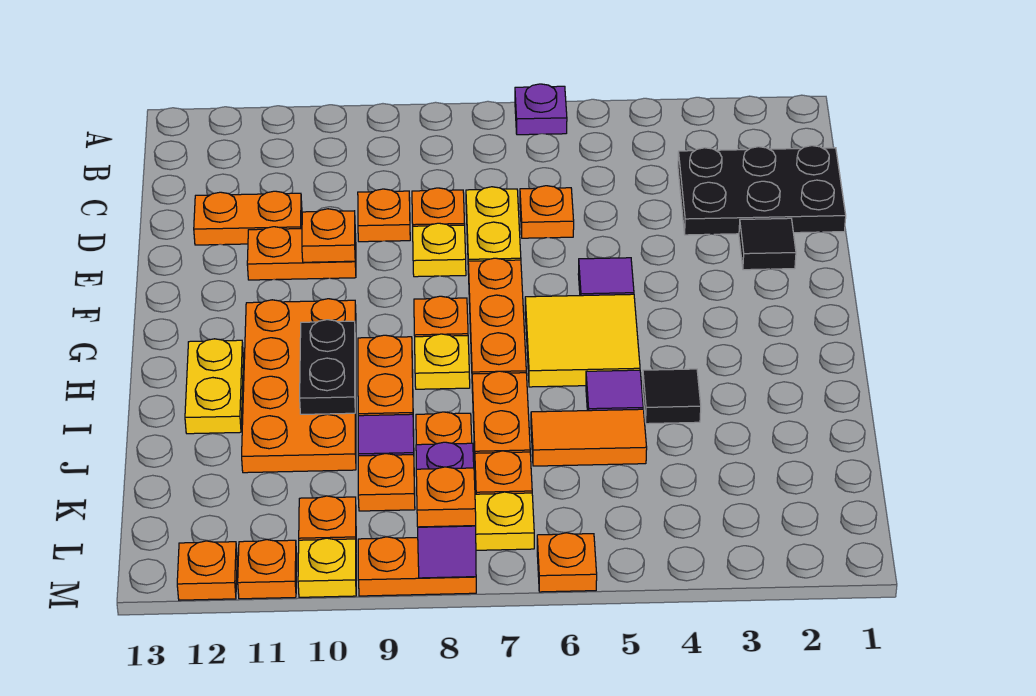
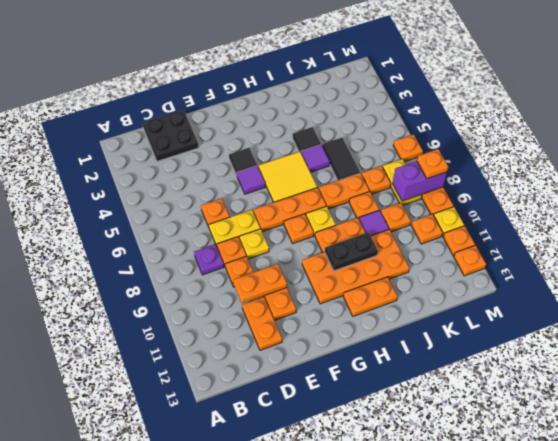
purple 1x1 plate [515,84,567,135] -> purple 1x1 plate moved to [194,244,224,275]
black 2x3 plate [678,146,846,235] -> black 2x2 plate [142,110,199,161]
black 1x1 tile [739,218,796,270] -> black 1x1 tile moved to [229,148,257,175]
orange 1x1 plate [302,209,355,262] -> orange 1x2 plate [233,264,287,303]
yellow 1x2 plate [185,339,243,434] -> orange 1x2 plate [343,277,398,316]
orange 1x2 tile [531,409,647,466] -> black 1x2 tile [322,138,360,181]

